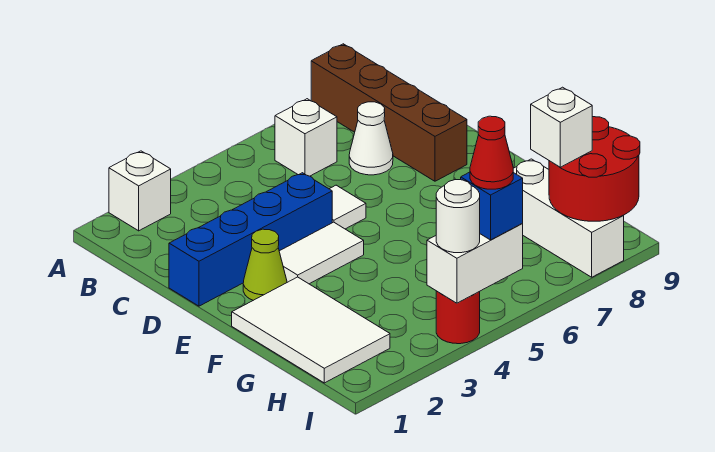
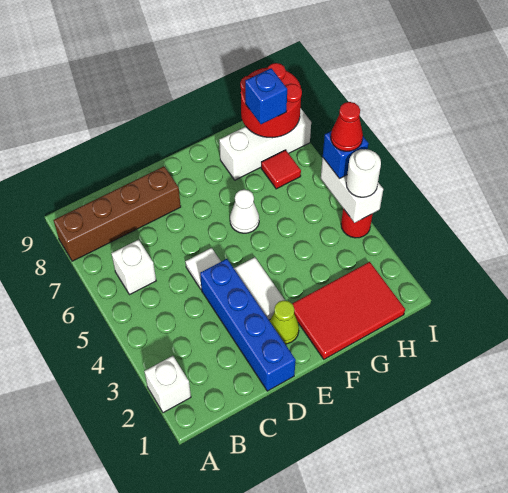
white 1x1 cone [349,102,393,175] -> white 1x1 cone moved to [230,190,259,233]
white 2x3 tile [232,277,390,383] -> red 2x3 tile [292,262,405,359]
none -> red 1x1 tile [261,150,301,189]
white 1x1 brick [531,87,592,167] -> blue 1x1 brick [245,68,287,124]

